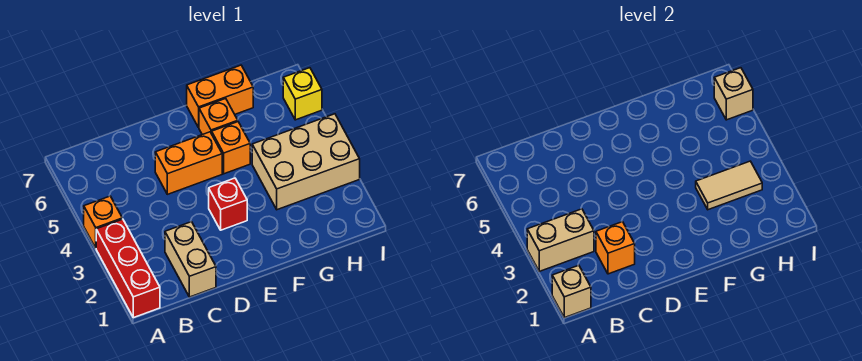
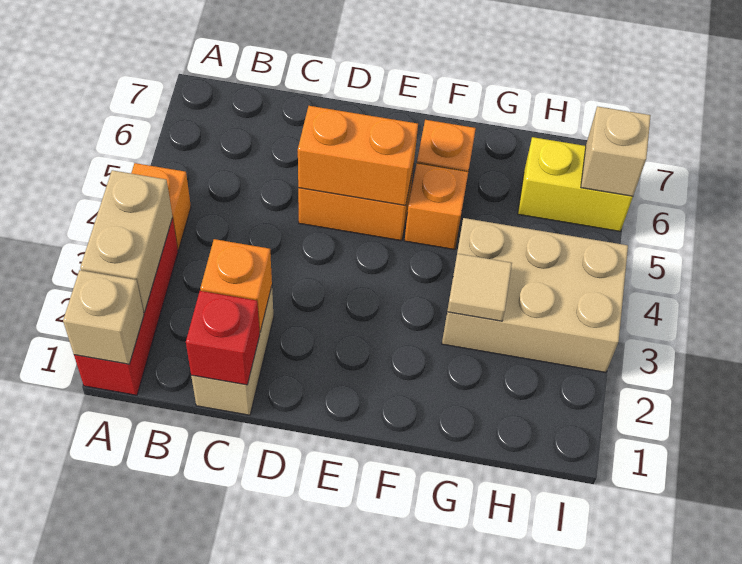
tan 1x2 brick [527,209,594,271] -> tan 1x2 brick turned to [80,170,172,312]
red 1x1 brick [209,178,247,230] -> red 1x1 brick moved to [186,291,260,385]
orange 1x2 brick [187,65,253,127] -> orange 1x2 brick moved to [298,106,418,206]
tan 1x2 tile [696,161,762,210] -> tan 1x1 tile [447,254,512,321]
yellow 1x1 brick [283,68,322,120] -> yellow 1x2 brick [518,137,633,231]

